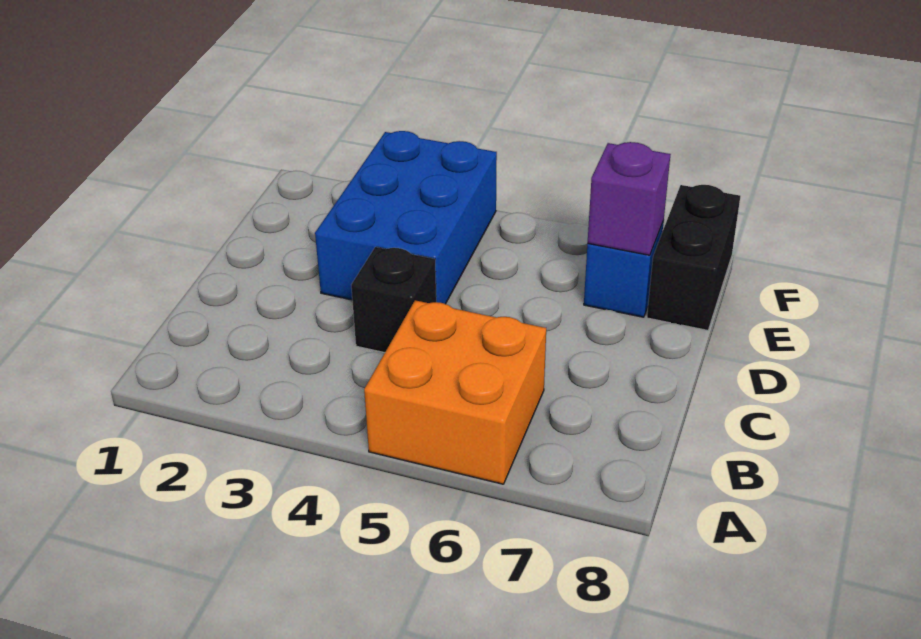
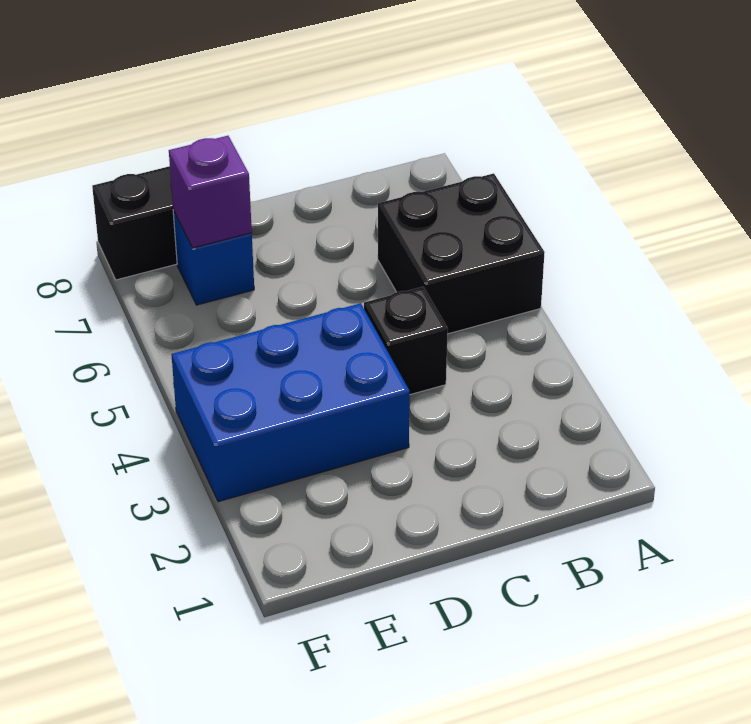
orange 2x2 brick [364,300,546,484] -> black 2x2 brick [378,173,545,334]

